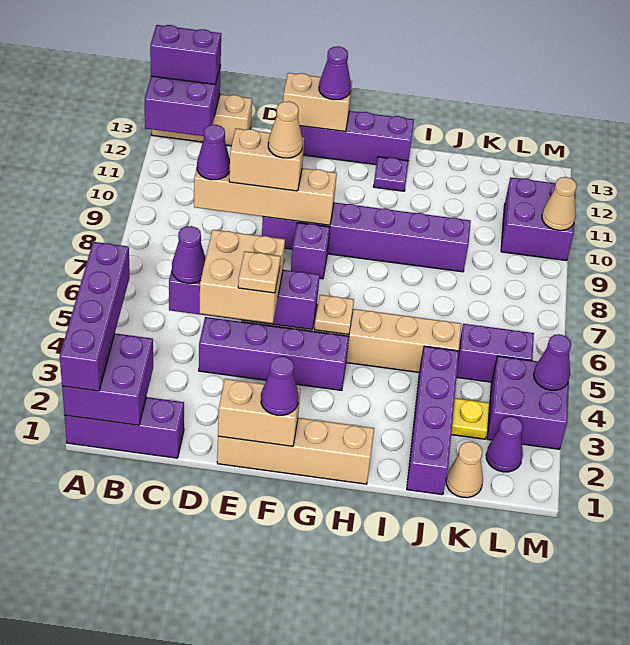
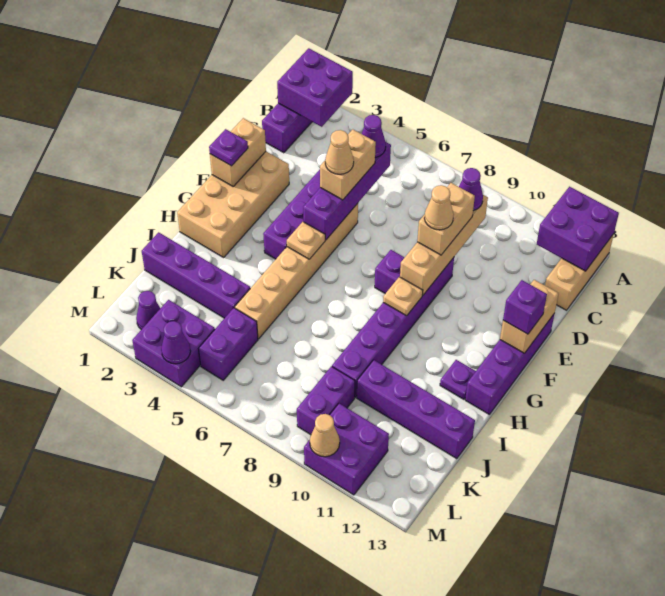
purple 1x4 brick [60,242,130,391] -> purple 1x4 brick moved to [357,360,475,459]
purple 1x2 brick [150,25,221,85] -> purple 1x2 brick moved to [297,366,355,435]
tan 2x2 brick [200,230,285,323] -> tan 1x2 brick [320,129,376,200]
tan 1x4 brick [217,418,374,484] -> tan 2x4 brick [177,152,289,258]
tan 1x1 plate [238,251,281,293] -> tan 1x1 plate moved to [383,277,423,316]
purple 1x1 cone [261,356,299,415] -> purple 1x1 plate [209,129,248,166]
purple 1x1 cone [319,46,351,100] -> purple 1x1 brick [503,280,547,334]
tan 1x1 cone [446,442,483,498] -> tan 1x1 cone moved to [325,130,354,174]
yellow 1x1 plate [451,398,489,439] -> none

